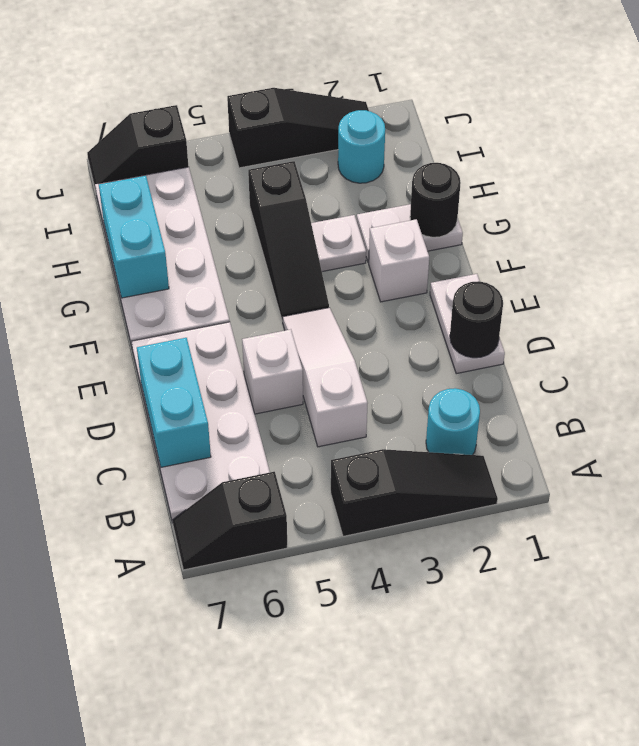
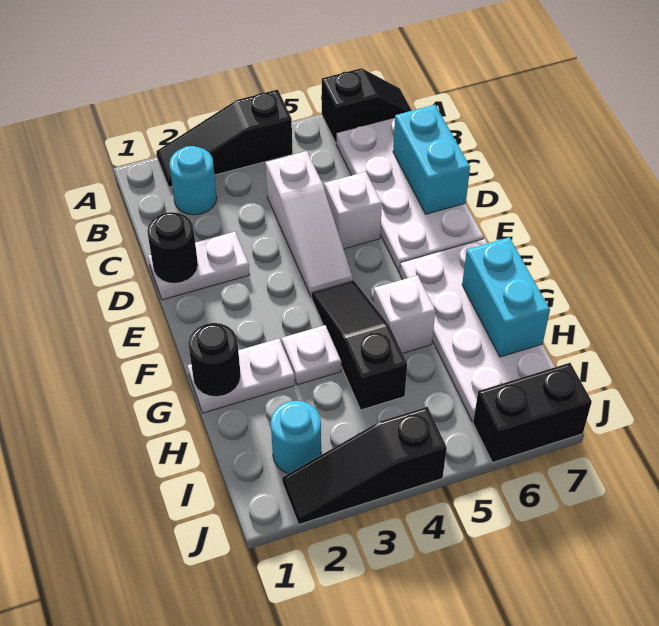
white 1x2 plate [430,274,505,374] -> white 1x2 plate turned to [148,232,250,300]
white 1x1 brick [369,219,429,302] -> white 1x1 brick moved to [373,275,435,353]
black 1x2 slope [87,105,188,191] -> black 1x2 brick [473,363,592,463]

